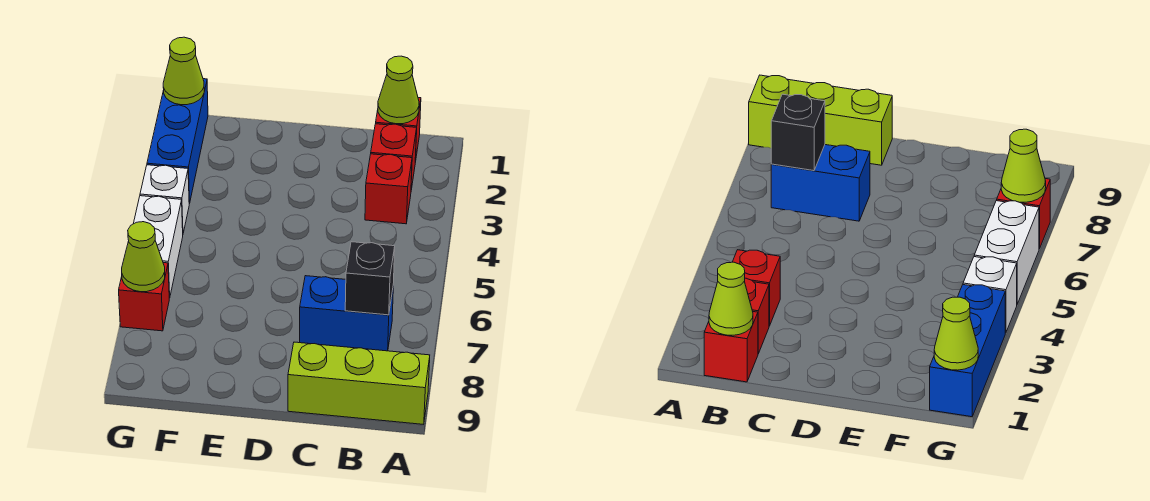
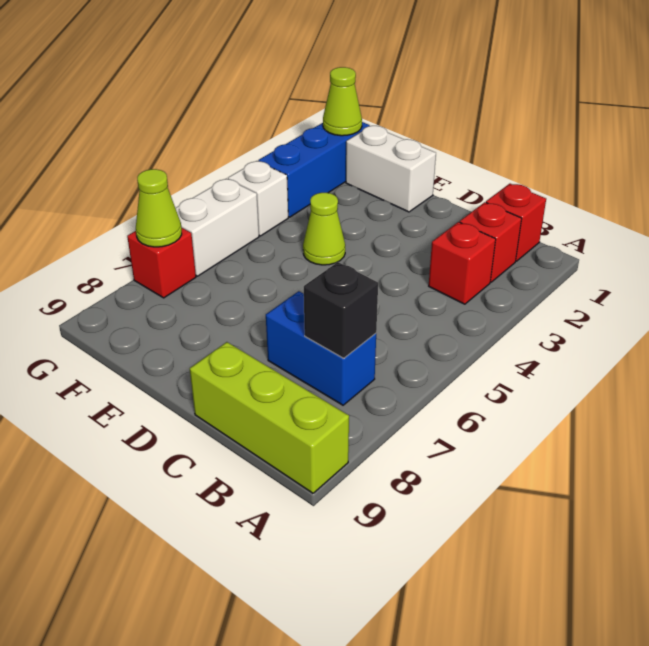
lime 1x1 cone [378,56,419,124] -> lime 1x1 cone moved to [303,193,345,265]
none -> white 1x2 brick [346,126,436,212]

